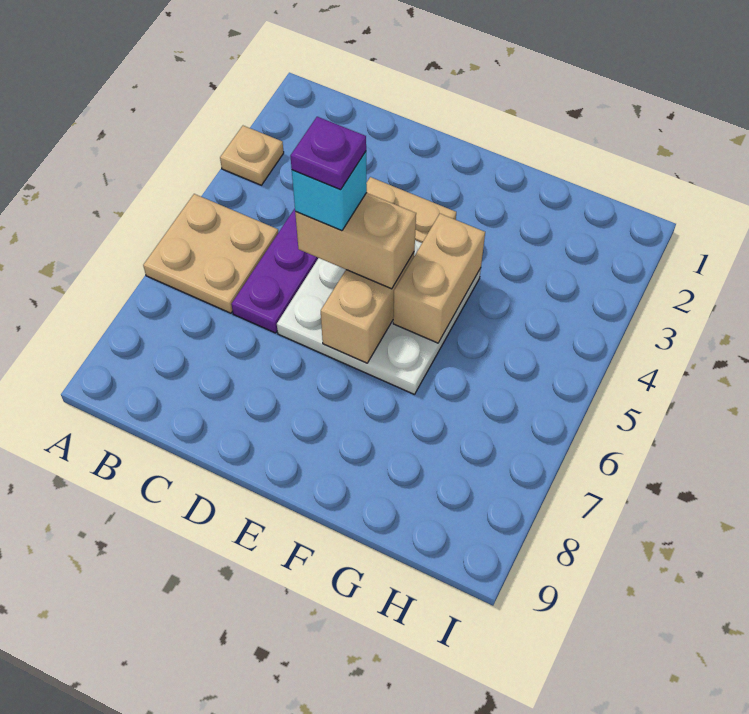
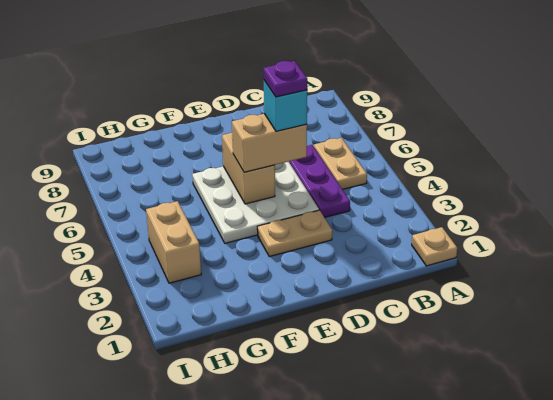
tan 1x1 plate [220,126,284,185] -> tan 1x1 plate moved to [412,227,457,266]
tan 2x2 plate [143,194,278,313] -> tan 1x2 plate [314,138,367,190]
tan 1x2 brick [393,214,485,343] -> tan 1x2 brick moved to [146,201,201,283]

